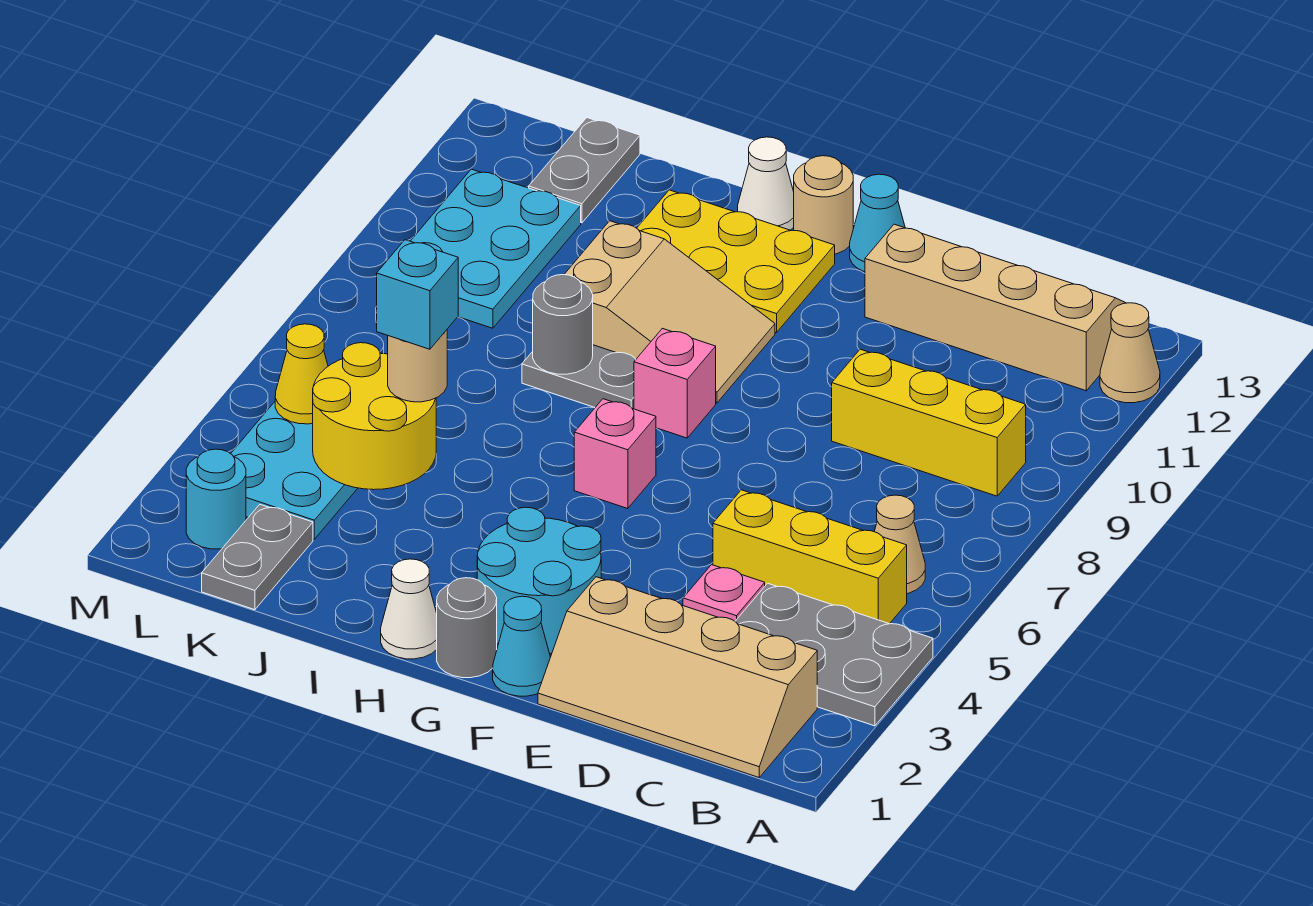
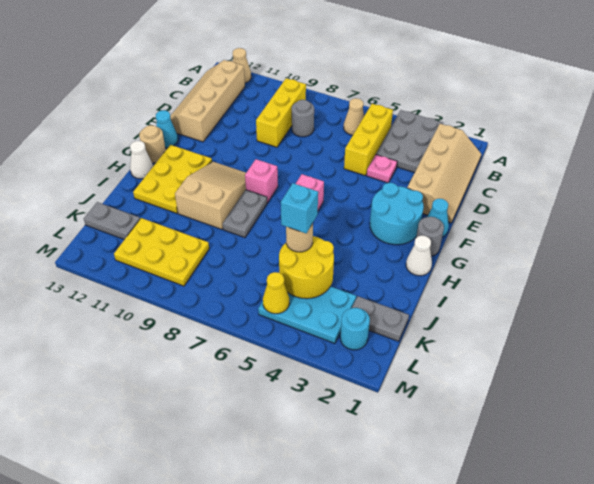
grey 1x1 round brick [533,275,593,374] -> grey 1x1 round brick moved to [292,100,314,137]
cyan 2x3 plate [411,169,581,328] -> yellow 2x3 plate [114,218,209,286]

